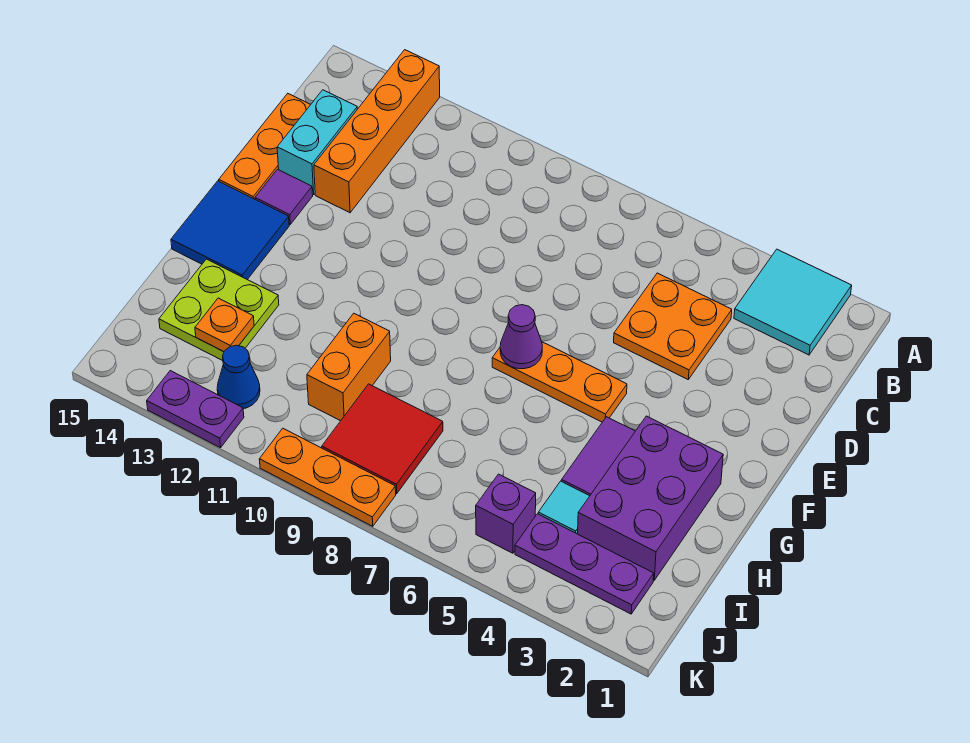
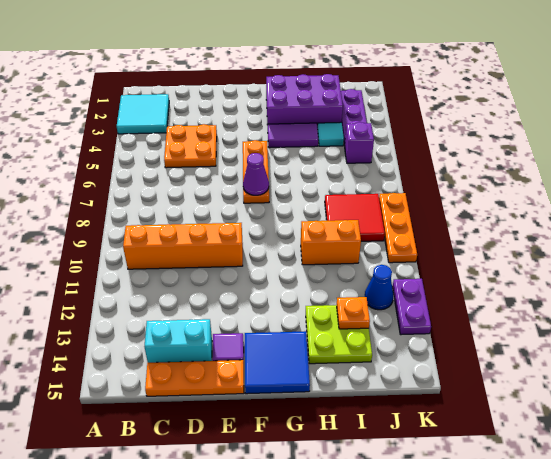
orange 1x4 brick [314,50,440,213] -> orange 1x4 brick moved to [123,223,243,269]

